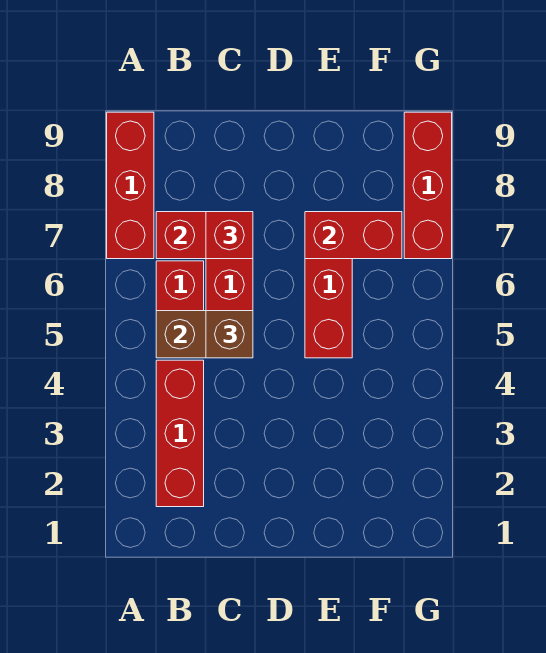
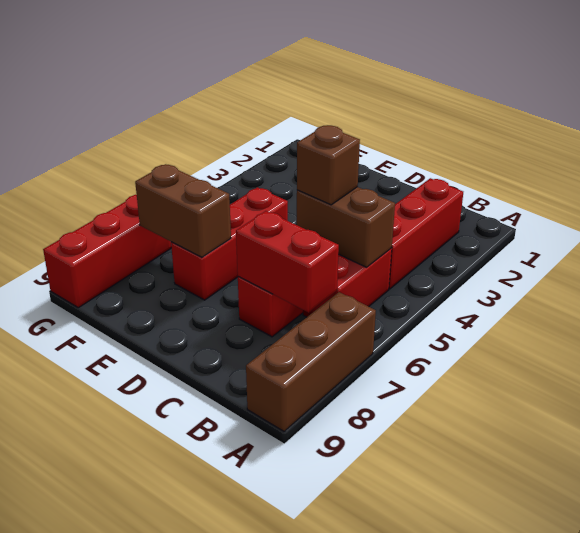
red 1x3 brick [107,112,154,259] -> brown 1x3 brick [246,292,376,431]
red 1x1 brick [206,212,253,259] -> none
red 1x2 brick [305,212,402,259] -> brown 1x2 brick [135,164,231,257]

